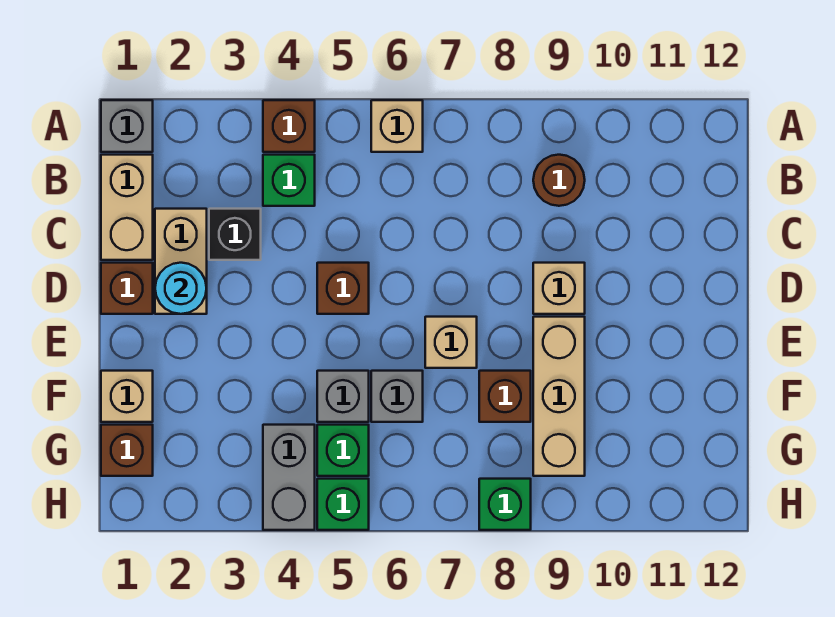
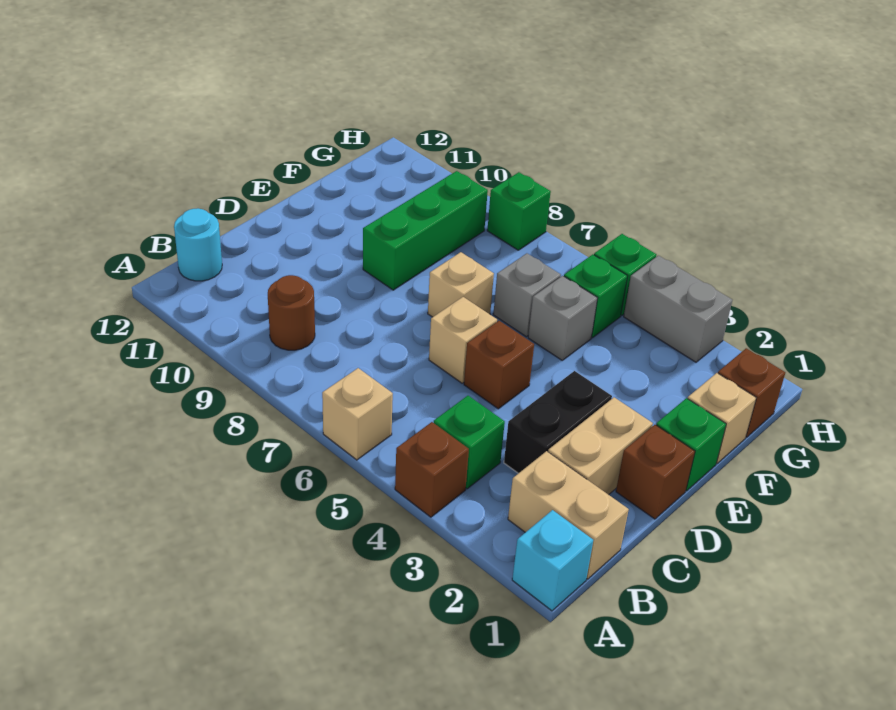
grey 1x1 brick [101,100,153,152] -> cyan 1x1 brick [512,510,593,611]
tan 1x2 brick [101,155,153,260] -> tan 1x2 brick turned to [508,451,629,579]
black 1x1 brick [209,209,261,260] -> black 1x2 brick [504,371,612,473]
cyan 1x1 round brick [155,263,207,314] -> cyan 1x1 round brick moved to [174,208,222,281]
tan 1x1 brick [533,263,585,314] -> tan 1x1 brick moved to [429,297,497,383]
none -> green 1x1 brick [656,398,726,491]
tan 1x3 brick [533,317,585,476] -> green 1x3 brick [363,171,488,290]
brown 1x1 brick [479,371,531,422] -> none
grey 1x2 brick [263,425,315,530] -> grey 1x2 brick turned to [624,256,732,362]

